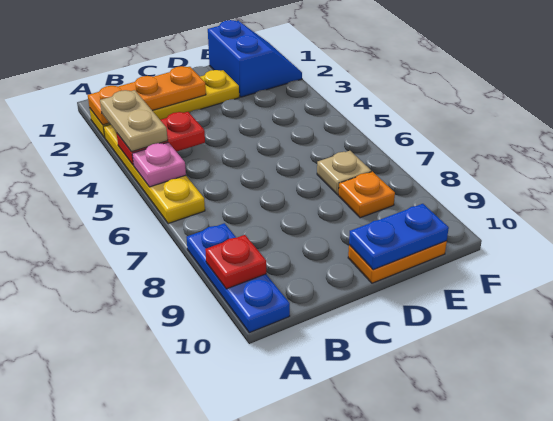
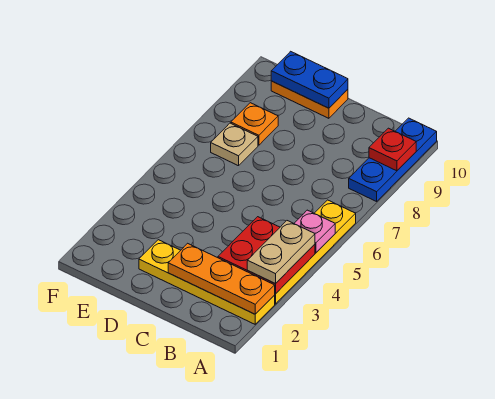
red 1x2 plate [117,112,205,165] -> red 2x2 plate [218,217,315,294]
blue 2x2 slope [208,20,302,97] -> none

